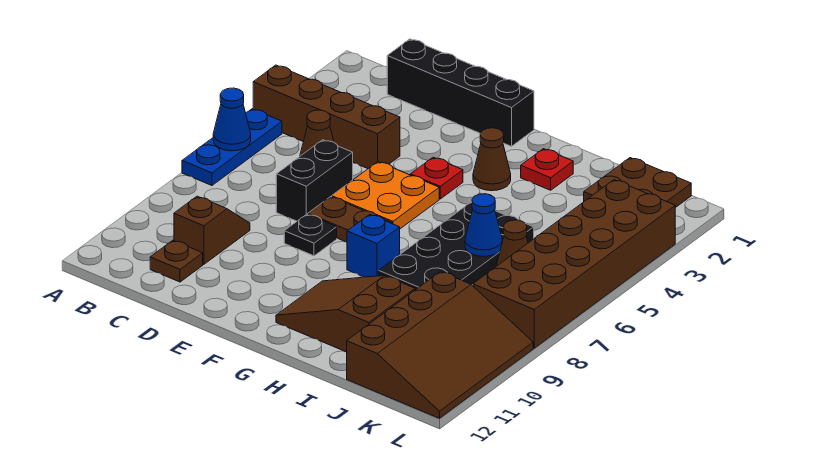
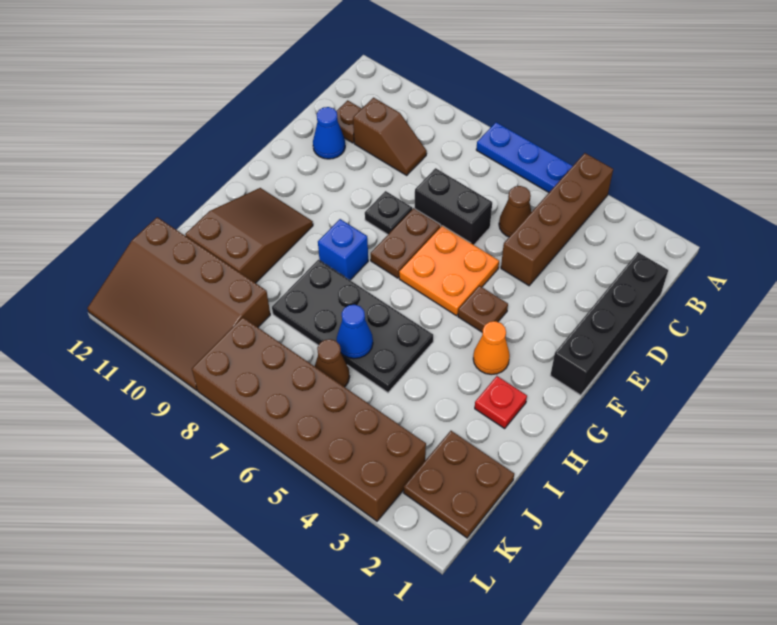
blue 1x1 cone [213,88,251,151] -> blue 1x1 cone moved to [313,107,345,159]
red 1x1 plate [410,157,463,199] -> brown 1x1 plate [458,286,508,332]
brown 1x1 cone [473,128,511,191] -> orange 1x1 cone [473,321,510,375]

